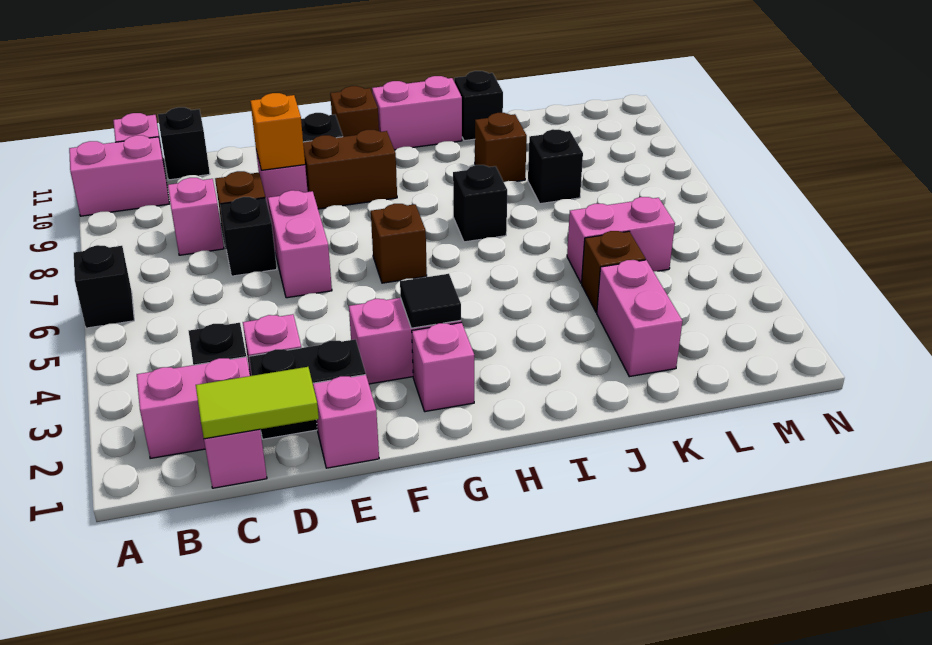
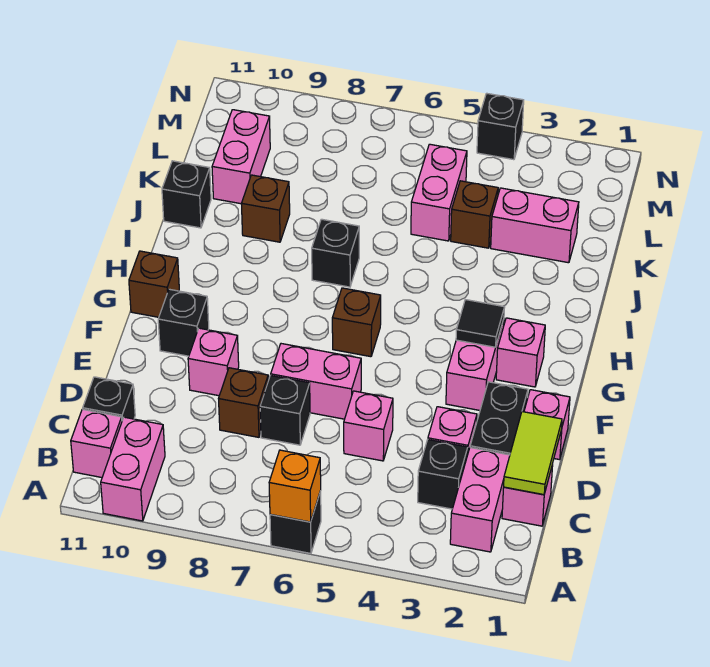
pink 1x1 brick [168,178,224,255] -> pink 1x1 brick moved to [344,391,393,461]
orange 1x1 brick [250,93,305,170] -> orange 1x1 brick moved to [269,450,321,522]
brown 1x2 brick [303,130,397,209] -> none
pink 1x2 brick [372,76,462,150] -> pink 1x2 brick moved to [212,110,270,204]
black 1x1 brick [528,129,583,204] -> black 1x1 brick moved to [477,93,524,160]

